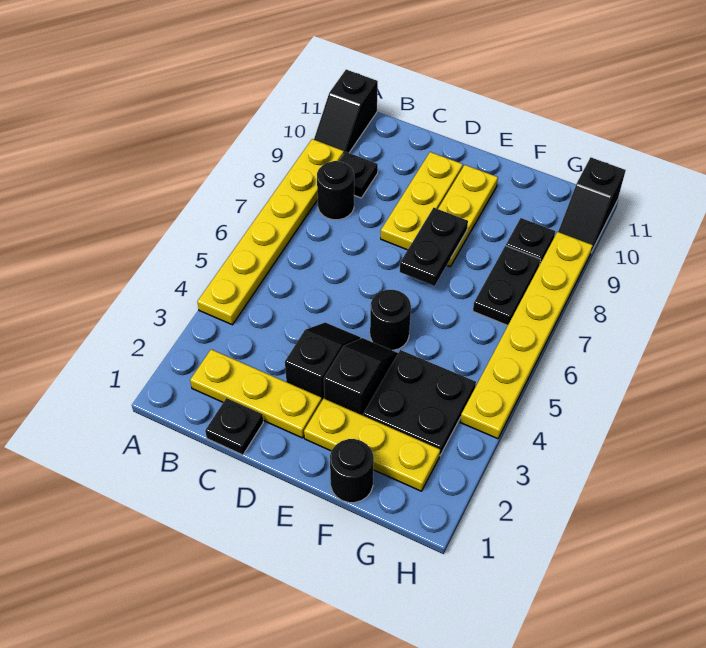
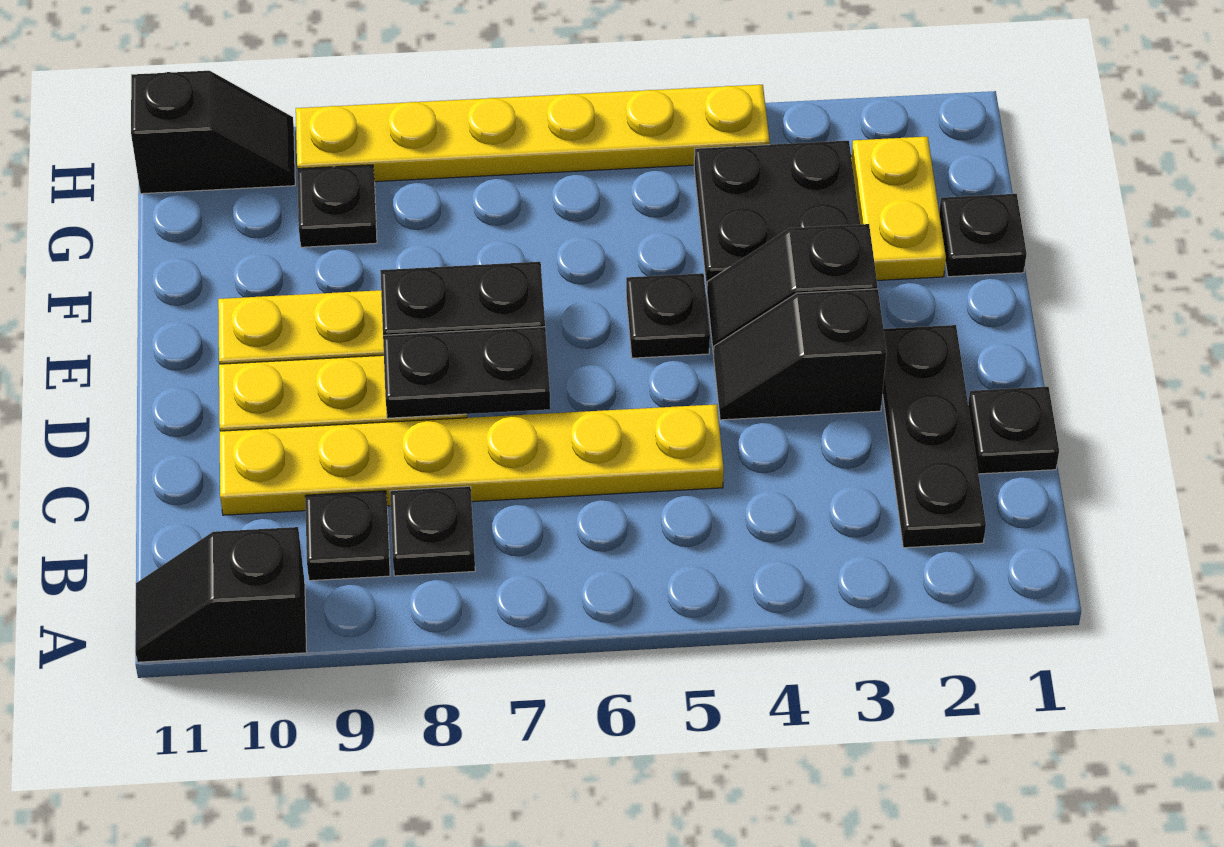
yellow 1x6 plate [197,139,344,325] -> yellow 1x6 plate moved to [220,404,724,515]
black 1x2 slope [314,70,378,153] -> black 1x2 slope turned to [135,527,307,662]
yellow 1x3 plate [190,349,322,438] -> black 1x3 plate [883,325,986,548]
black 1x1 round brick [317,161,354,220] -> black 1x1 plate [390,486,475,576]
yellow 1x3 plate [304,399,440,491] -> yellow 1x2 plate [851,136,946,280]
black 1x1 round brick [370,290,411,350] -> black 1x1 plate [626,273,710,358]
black 1x1 round brick [330,439,374,503] -> black 1x1 plate [939,194,1027,277]
black 1x2 plate [473,246,541,325] -> black 1x2 plate moved to [383,327,550,418]

